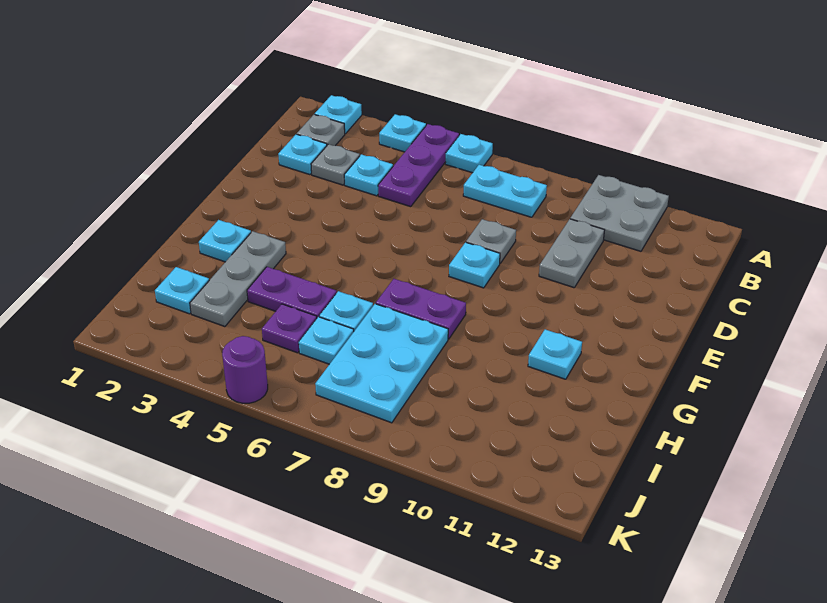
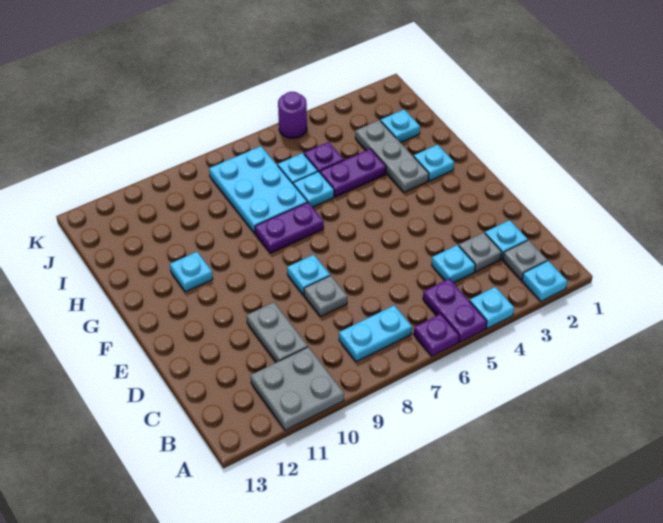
purple 1x3 plate [378,124,459,207] -> purple 1x2 plate [423,279,487,342]
cyan 1x1 plate [445,134,493,173] -> purple 1x1 plate [414,314,459,356]

